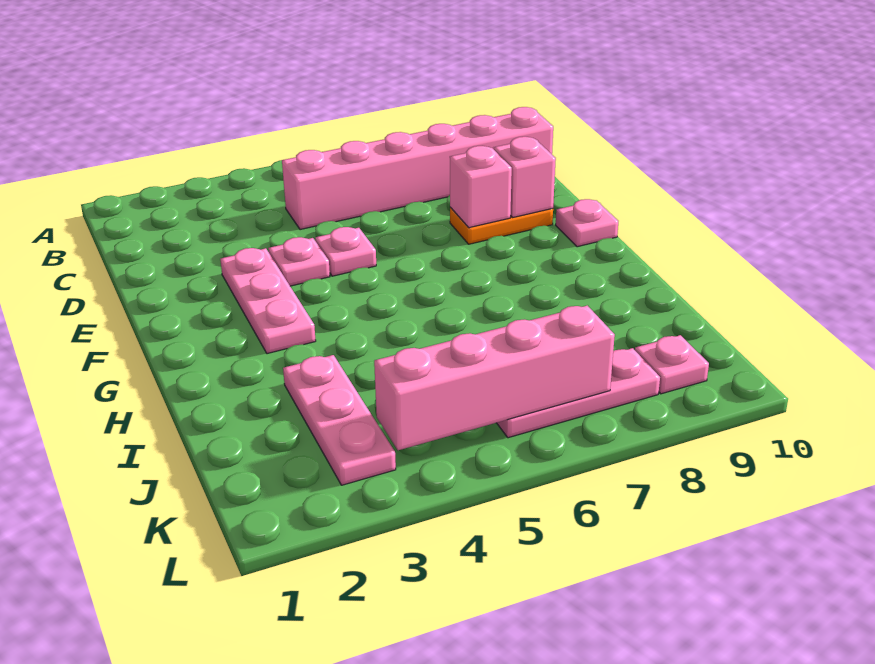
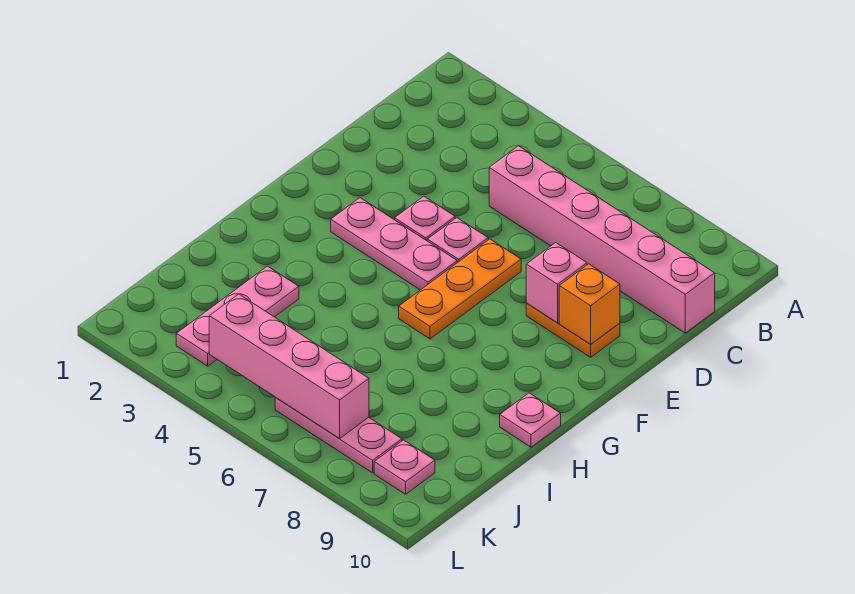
pink 1x3 plate [220,248,316,354] -> pink 1x3 plate turned to [331,198,457,290]
none -> orange 1x3 plate [399,239,521,339]
pink 1x1 brick [494,137,556,218] -> orange 1x1 brick [559,264,620,344]
pink 1x1 plate [556,199,618,247] -> pink 1x1 plate moved to [500,393,561,447]

